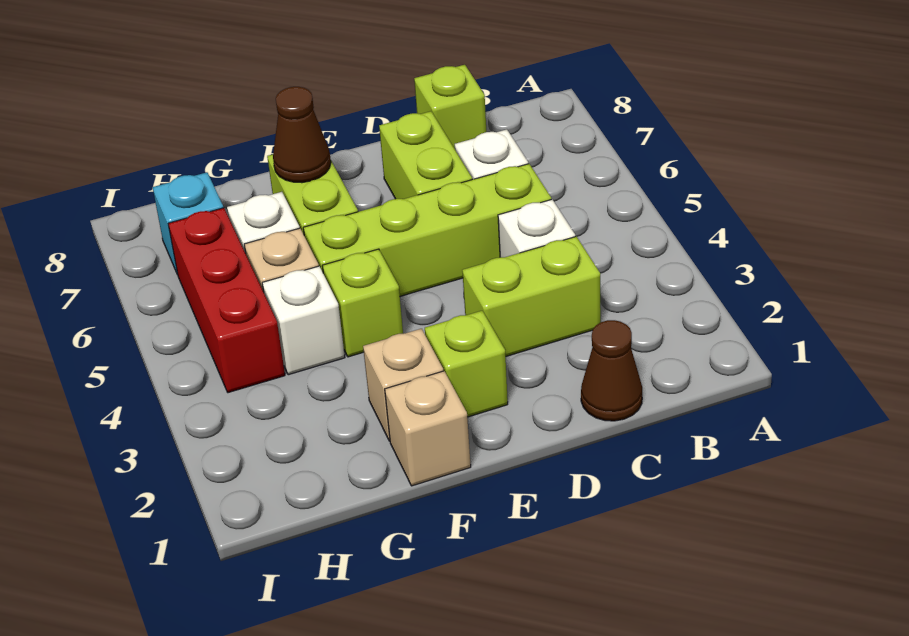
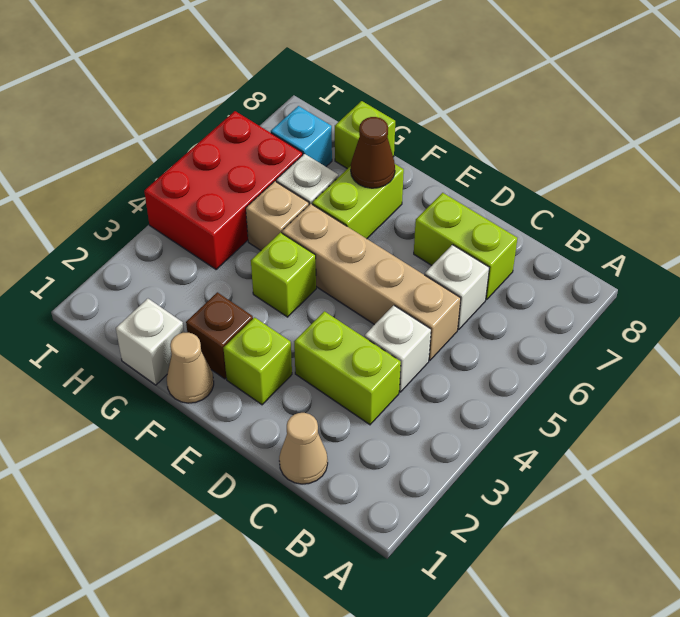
brown 1x1 cone [581,320,642,421] -> tan 1x1 cone [279,413,328,484]
lime 1x4 brick [303,164,551,296] -> tan 1x4 brick [282,204,461,360]
lime 1x1 brick [414,65,486,149] -> lime 1x1 brick moved to [335,101,395,169]
lime 1x2 brick [379,111,472,199] -> lime 1x2 brick turned to [414,193,517,300]
tan 1x1 brick [385,371,471,486] -> tan 1x1 cone [167,333,214,403]
tan 1x1 brick [363,329,443,441] -> brown 1x1 brick [186,292,253,379]
white 1x1 brick [262,266,345,375] -> white 1x1 brick moved to [116,299,184,385]
red 1x3 brick [168,208,285,393] -> red 2x3 brick [144,111,303,269]

